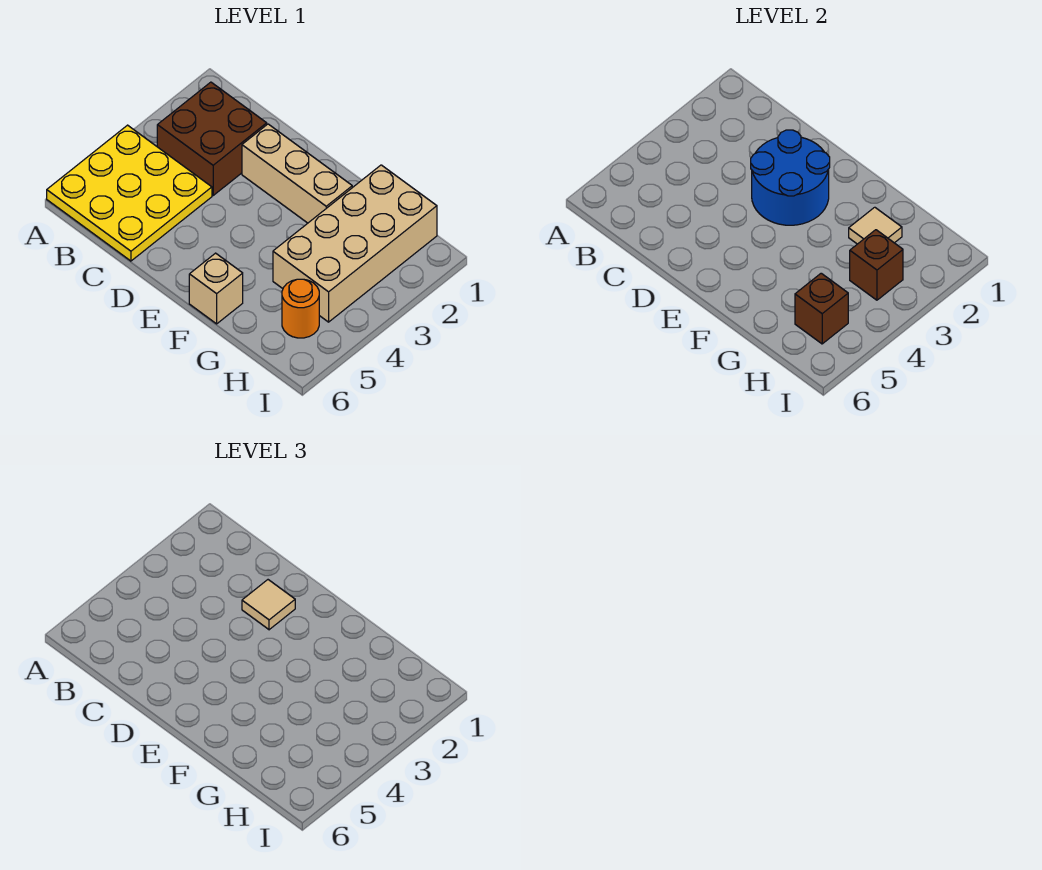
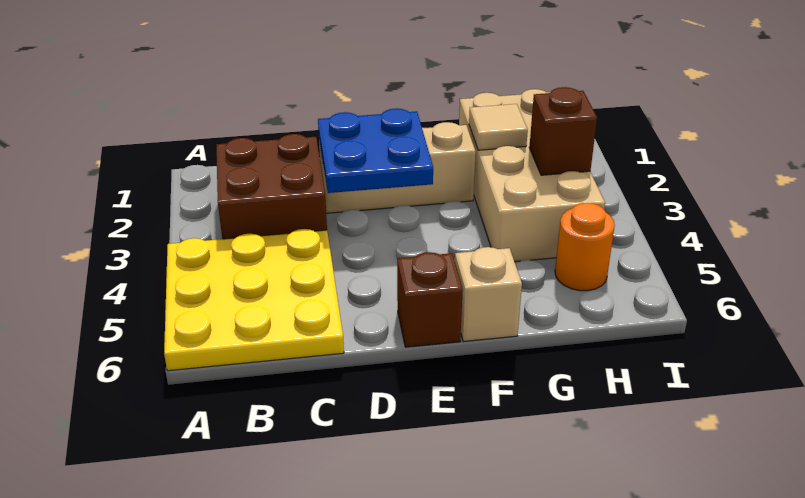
blue 2x2 round brick [751,130,830,225] -> blue 2x2 plate [318,109,433,193]
tan 1x1 tile [242,580,295,630] -> none
brown 1x1 brick [795,273,848,344] -> brown 1x1 brick moved to [397,252,463,347]

